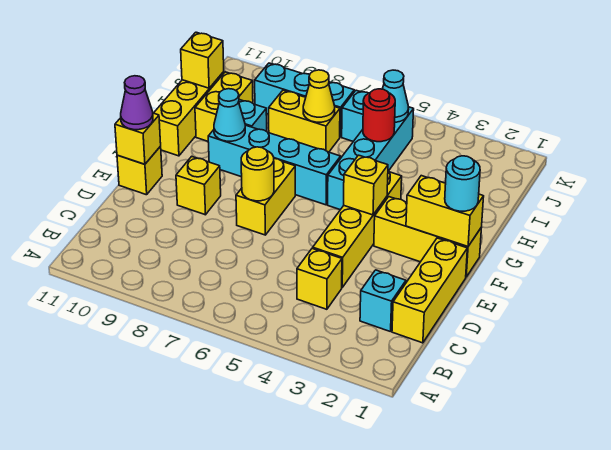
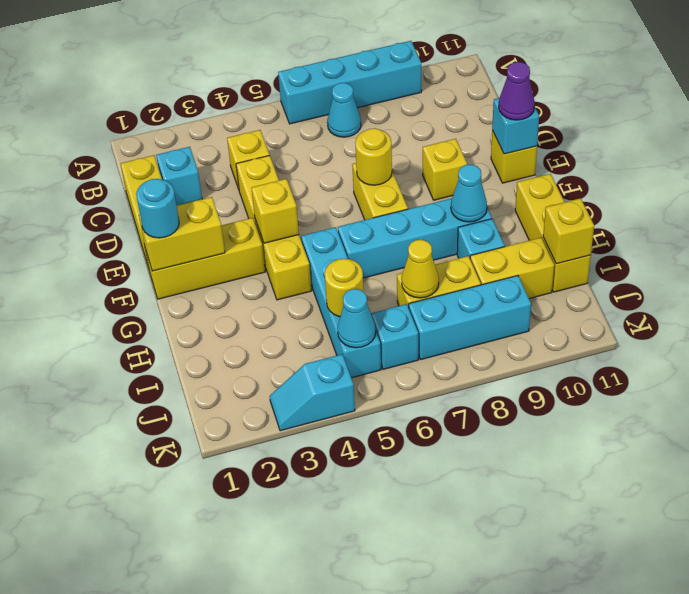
none -> cyan 1x4 brick [278,41,421,124]
none -> cyan 1x1 cone [327,83,361,137]
yellow 1x1 brick [115,113,161,164] -> cyan 1x1 brick [492,98,539,154]
yellow 1x2 brick [195,72,253,141] -> yellow 1x2 brick turned to [470,238,554,299]
red 1x1 round brick [363,89,395,142] -> yellow 1x1 round brick [325,259,364,317]
none -> cyan 1x2 slope [270,354,355,431]

